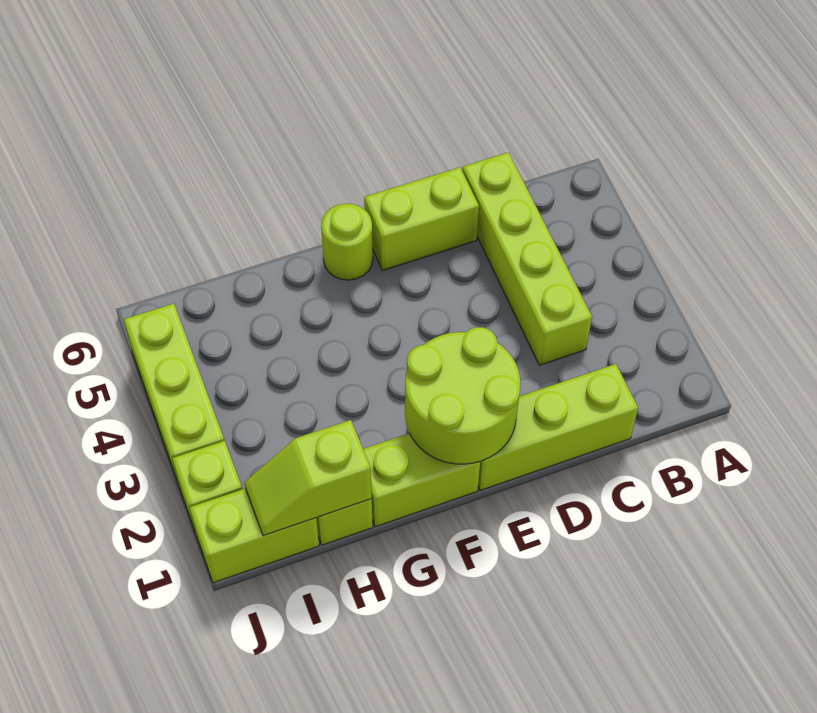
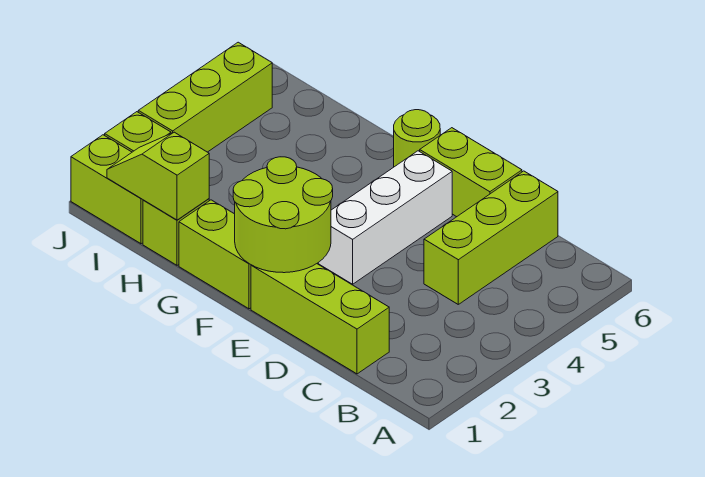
lime 1x4 brick [462,152,592,365] -> lime 1x3 brick [424,171,558,304]
none -> white 1x3 brick [318,151,452,284]

